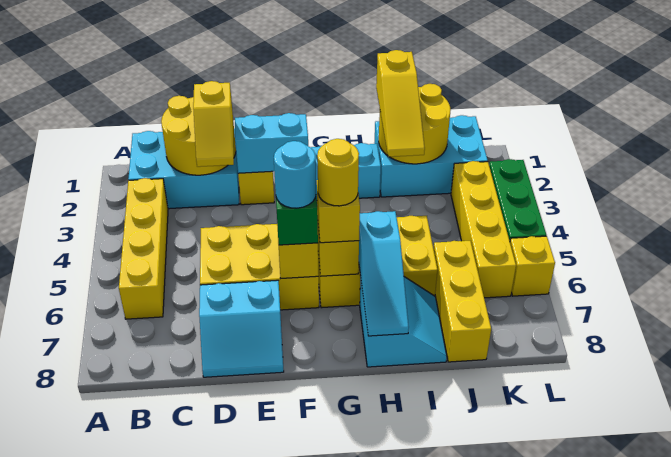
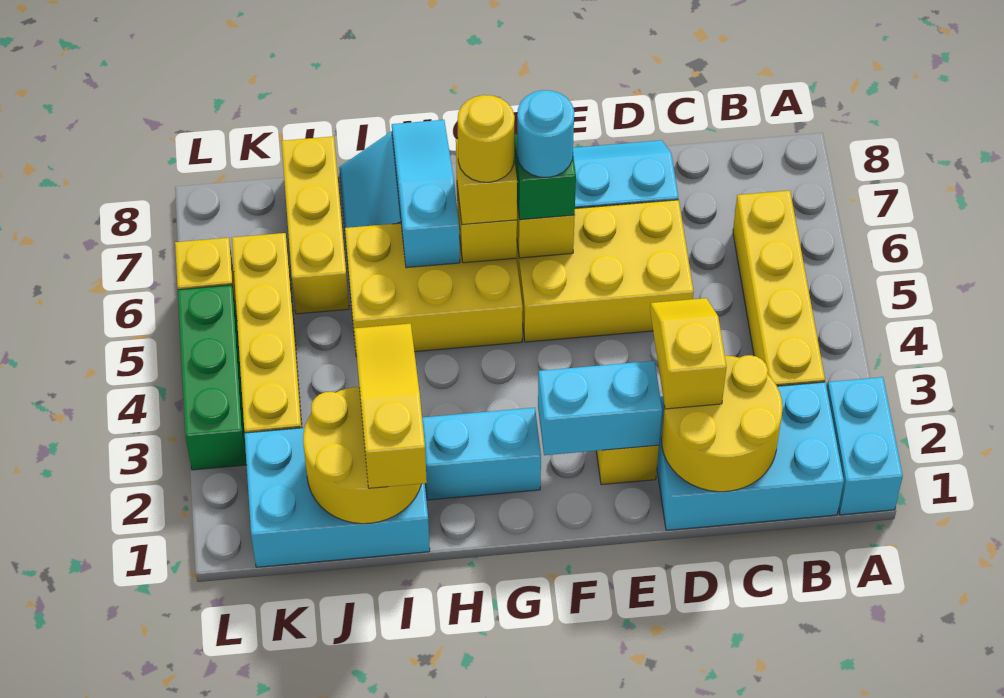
none -> cyan 1x2 brick [827,377,903,515]

